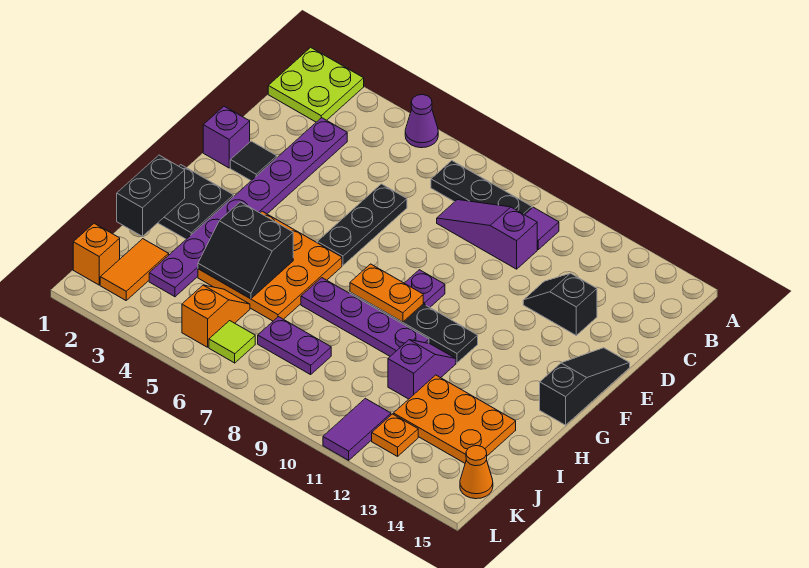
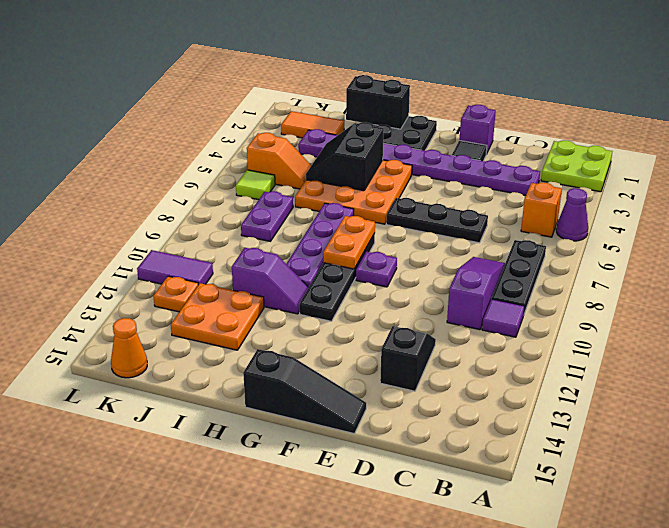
orange 2x3 plate [393,375,516,463] -> orange 2x2 plate [171,283,264,350]
orange 1x1 brick [73,223,120,285] -> orange 1x1 brick moved to [521,182,562,237]

